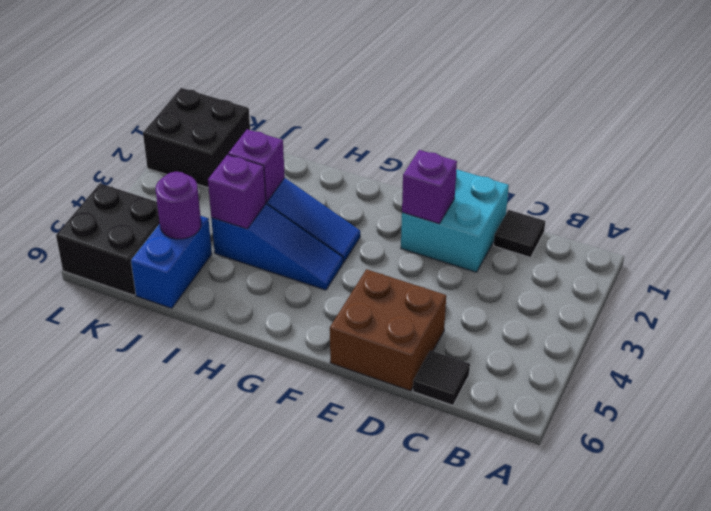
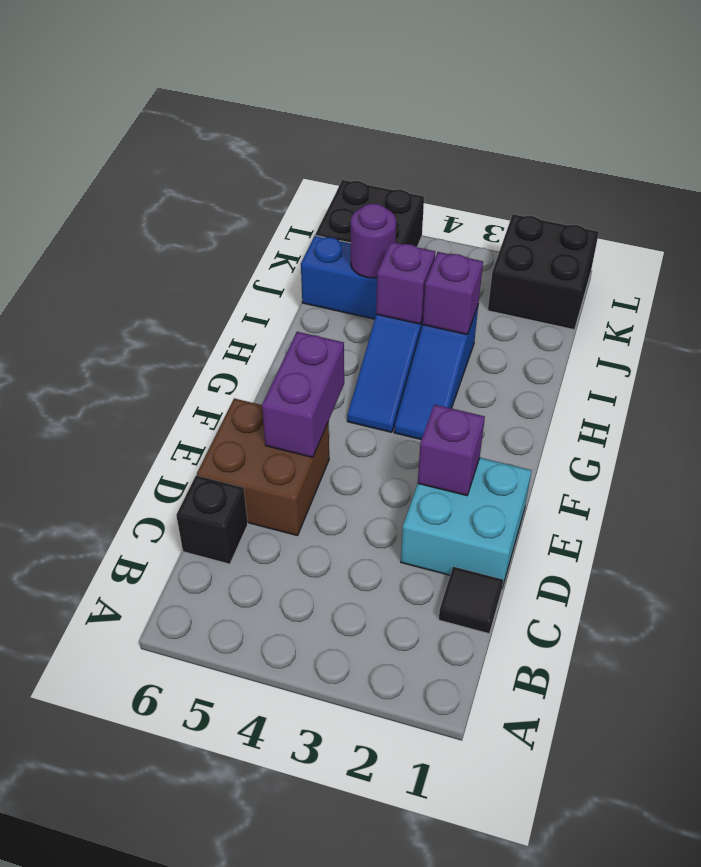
black 1x1 tile [413,350,470,405] -> black 1x1 brick [176,476,248,564]
none -> purple 1x2 brick [262,332,344,457]

